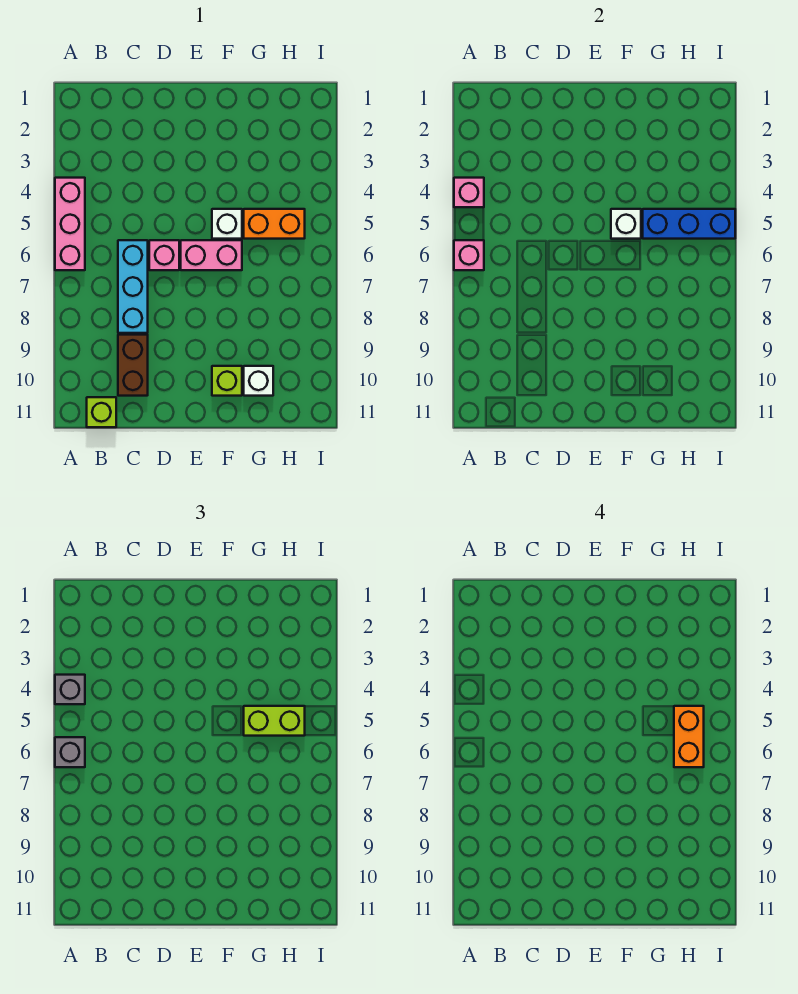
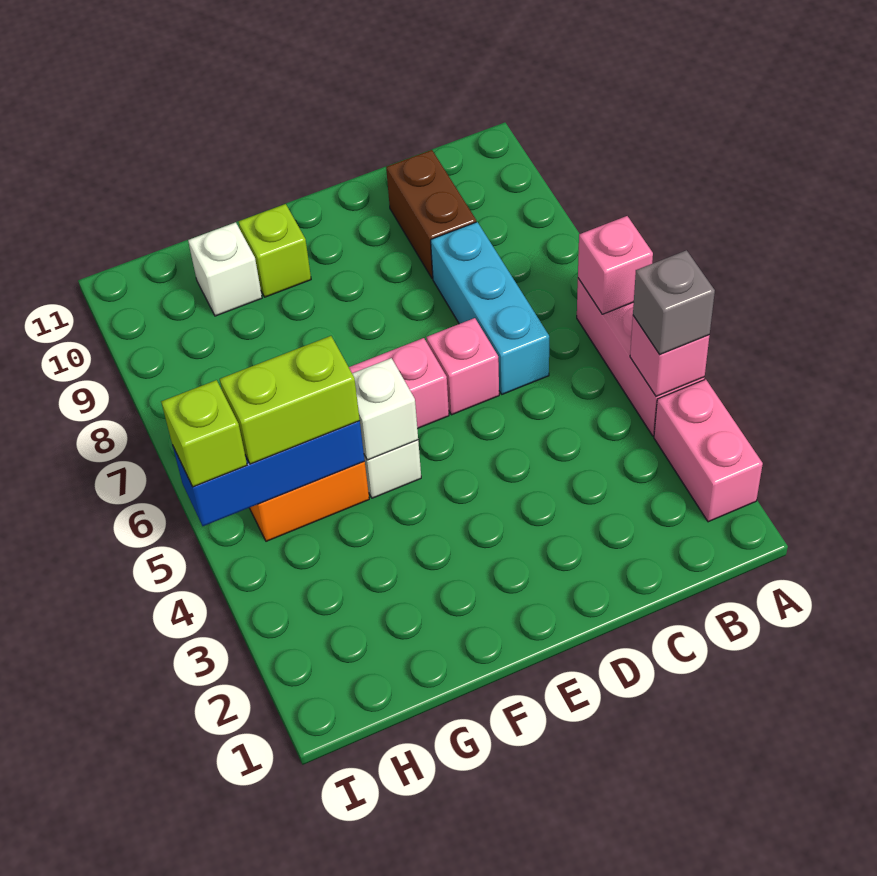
none -> pink 1x2 brick [654,379,763,522]
grey 1x1 brick [55,737,85,767] -> none
lime 1x1 brick [87,397,116,427] -> lime 1x1 brick moved to [161,380,247,487]
orange 1x2 brick [674,706,704,767] -> none

